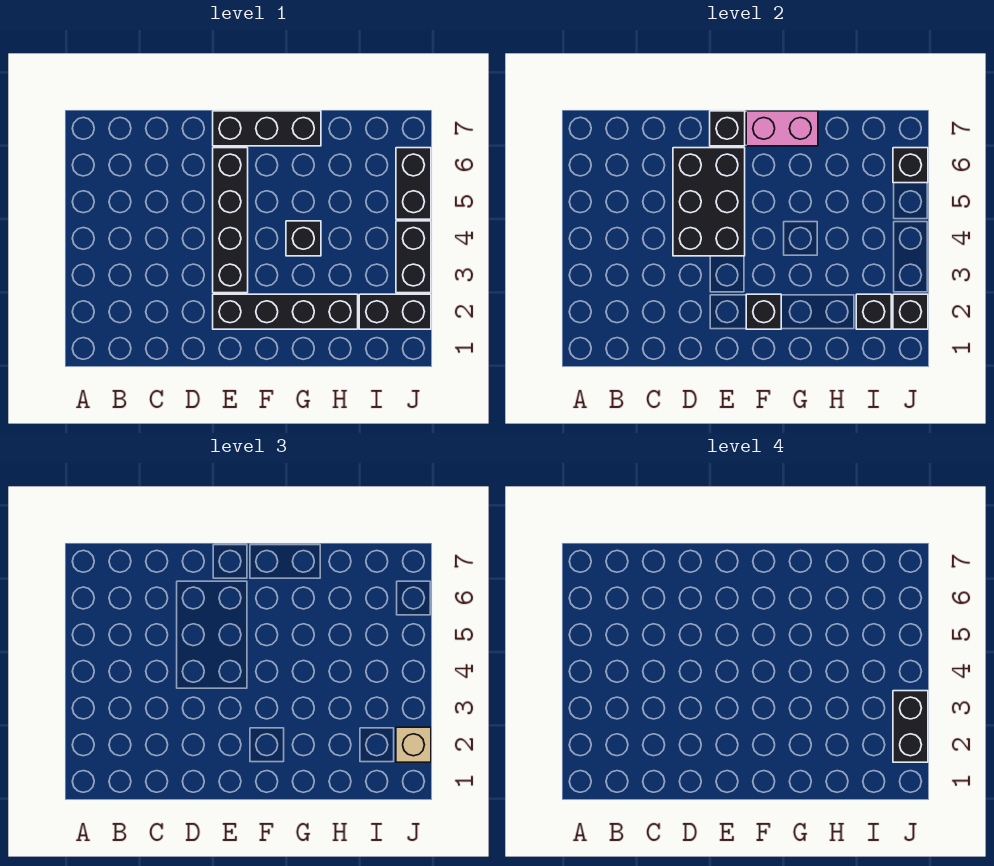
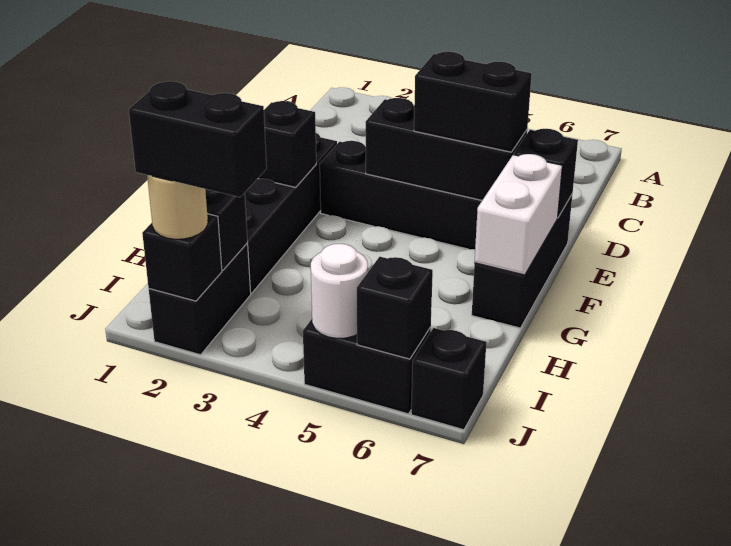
black 2x3 brick [673,148,745,256] -> black 1x3 brick [366,98,527,200]
pink 1x2 brick [746,111,818,146] -> white 1x2 brick [475,154,562,275]
black 1x1 brick [286,221,321,256] -> black 1x1 brick moved to [411,328,486,430]
tan 1x1 brick [396,727,431,762] -> tan 1x1 round brick [147,175,208,239]
black 1x2 brick [396,221,431,293] -> black 1x2 brick moved to [414,52,532,152]
none -> white 1x1 round brick [311,244,368,338]

